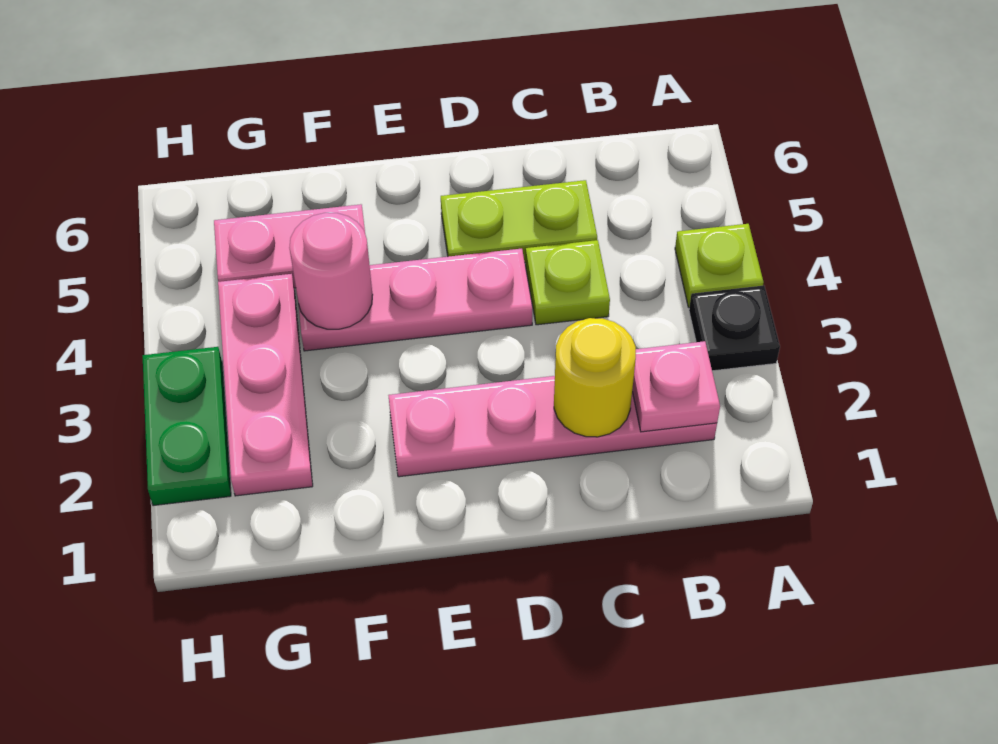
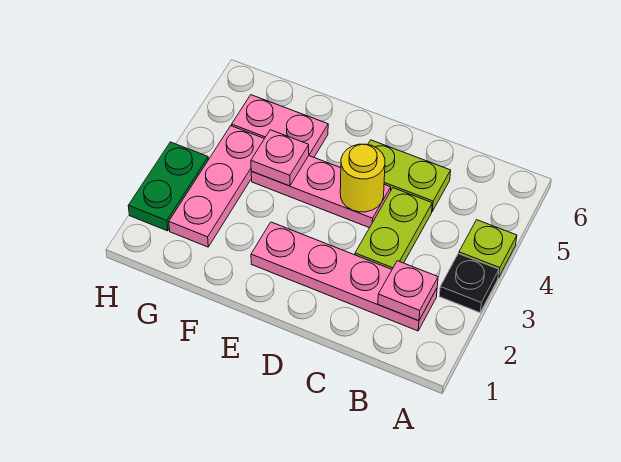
yellow 1x1 round brick [554,318,636,437] -> yellow 1x1 round brick moved to [340,144,385,212]
lime 1x1 plate [526,240,610,325] -> lime 1x2 plate [355,188,432,269]
pink 1x1 round brick [289,213,373,329] -> pink 1x1 plate [251,130,309,186]

